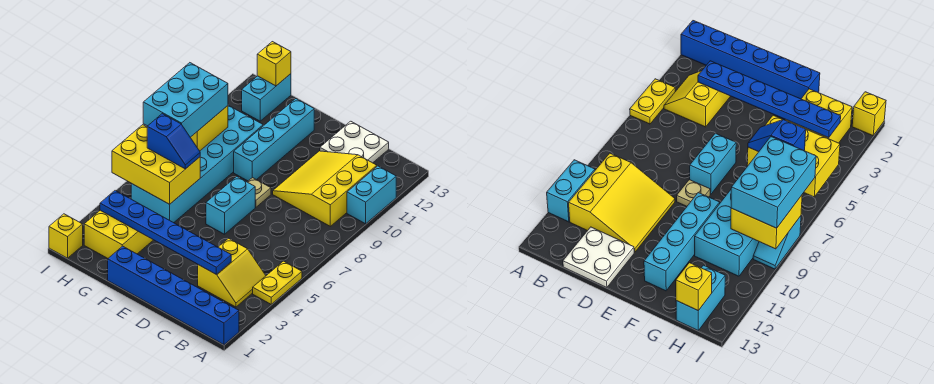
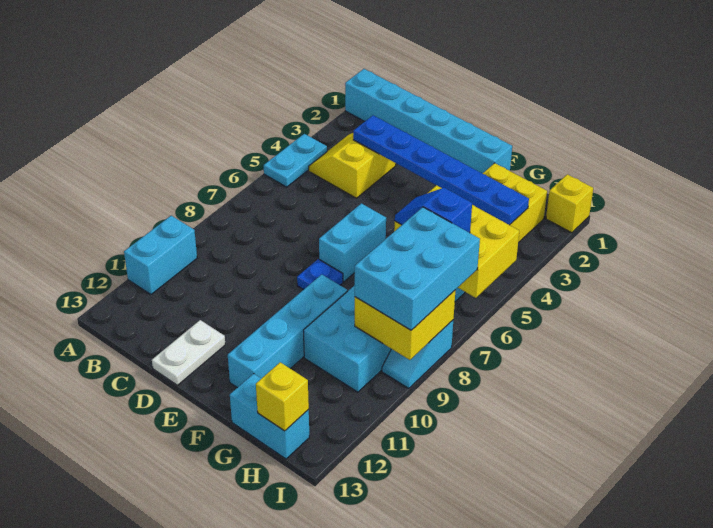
blue 1x6 brick [108,246,239,345] -> cyan 1x6 brick [345,69,512,174]
yellow 1x2 plate [253,261,302,304] -> cyan 1x2 plate [264,134,327,187]
yellow 3x3 slope [273,151,377,226] -> none
white 2x2 plate [320,121,389,163] -> white 1x2 plate [152,320,225,385]
tan 1x1 plate [248,178,271,207] -> blue 1x1 plate [297,259,343,290]
cyan 1x2 brick [242,74,291,121] -> cyan 1x2 brick turned to [230,374,309,459]

